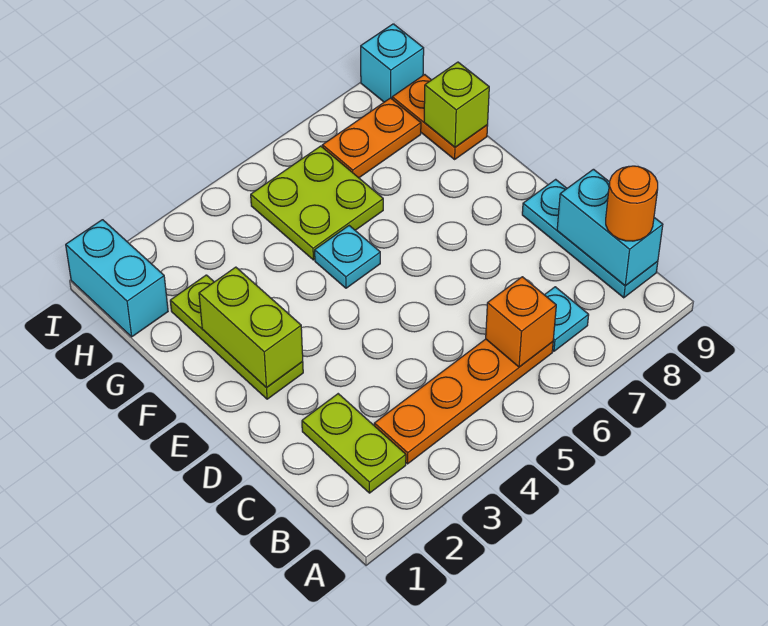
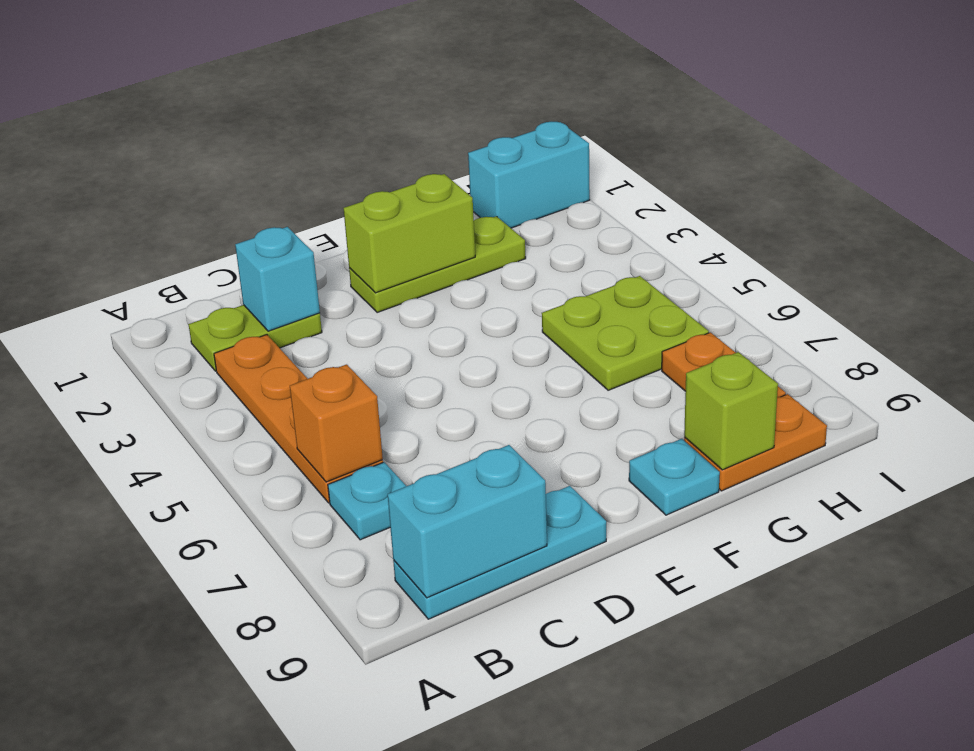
orange 1x1 round brick [606,166,658,241] -> none
cyan 1x1 plate [315,226,380,288] -> cyan 1x1 plate moved to [629,439,720,515]
cyan 1x1 brick [361,24,424,102] -> cyan 1x1 brick moved to [235,227,320,331]

